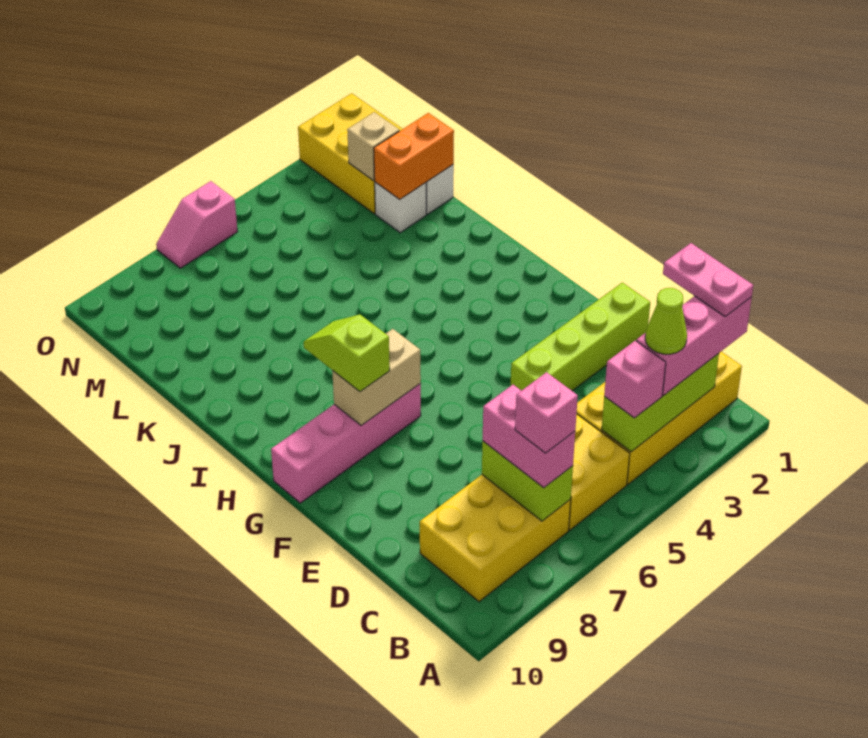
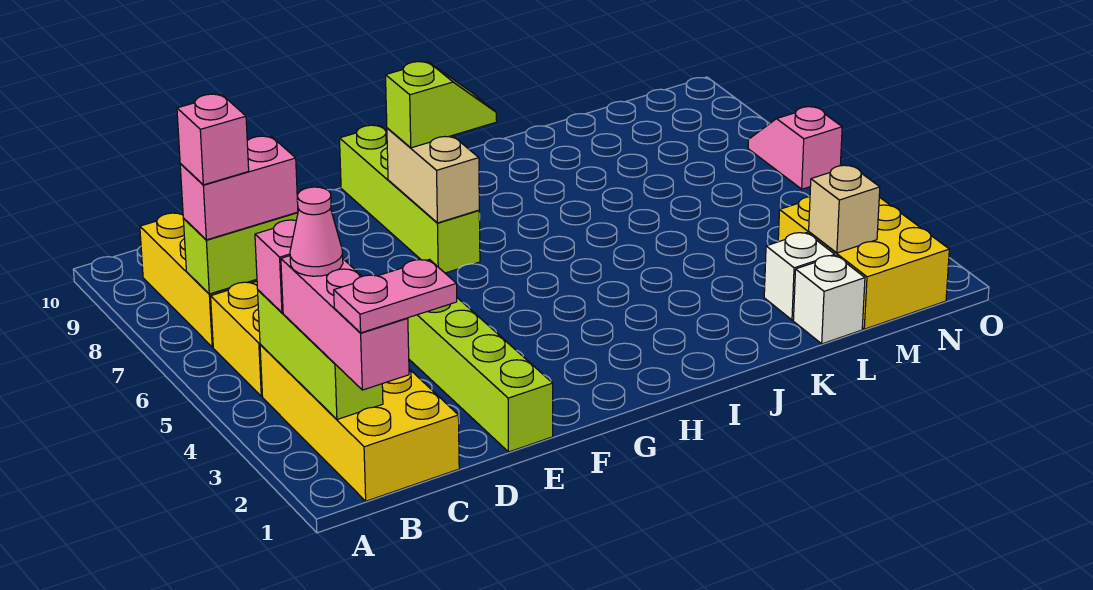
lime 1x1 cone [645,288,687,354] -> pink 1x1 cone [290,187,343,276]
pink 1x4 brick [271,384,421,503] -> lime 1x4 brick [340,125,480,273]
orange 1x2 brick [374,113,454,200] -> none
yellow 2x3 brick [298,93,402,214] -> yellow 2x3 brick turned to [778,197,949,329]

